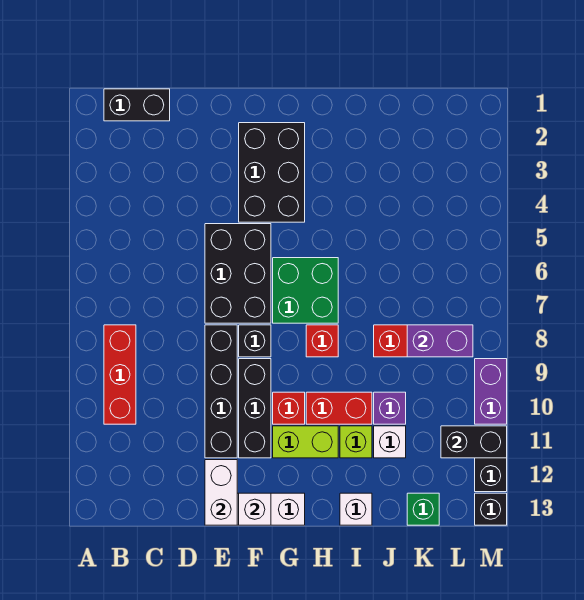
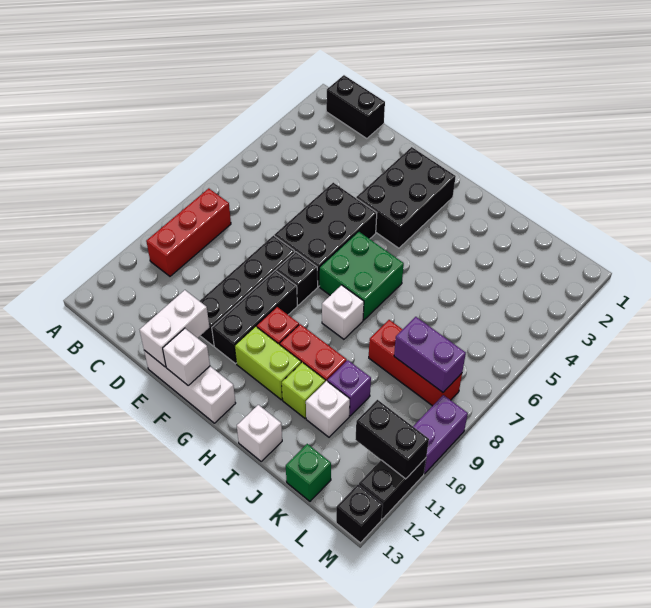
red 1x1 brick [306,325,338,357] -> white 1x1 brick [322,285,364,339]

